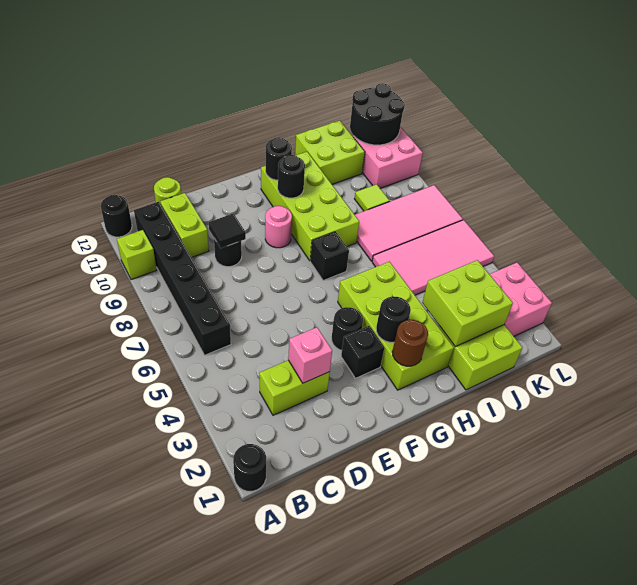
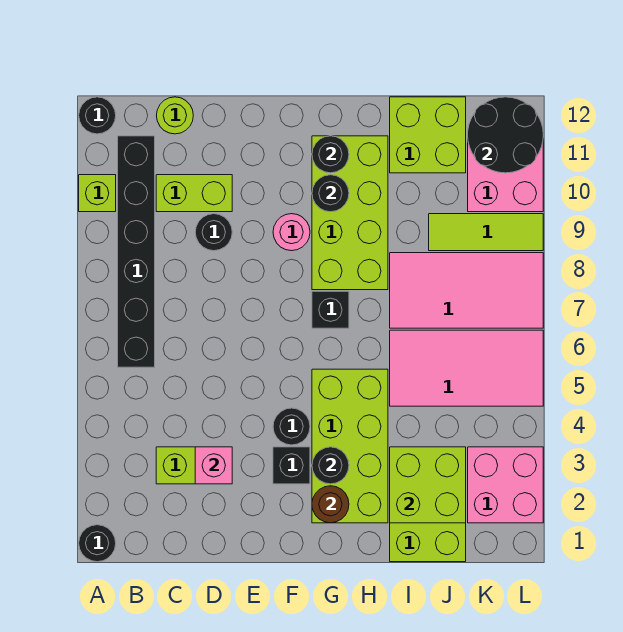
lime 1x2 brick [160,193,209,258] -> lime 1x2 brick turned to [156,175,232,212]
black 1x1 tile [209,213,246,248] -> none
lime 1x1 tile [354,184,390,211] -> lime 1x3 tile [429,214,543,251]

